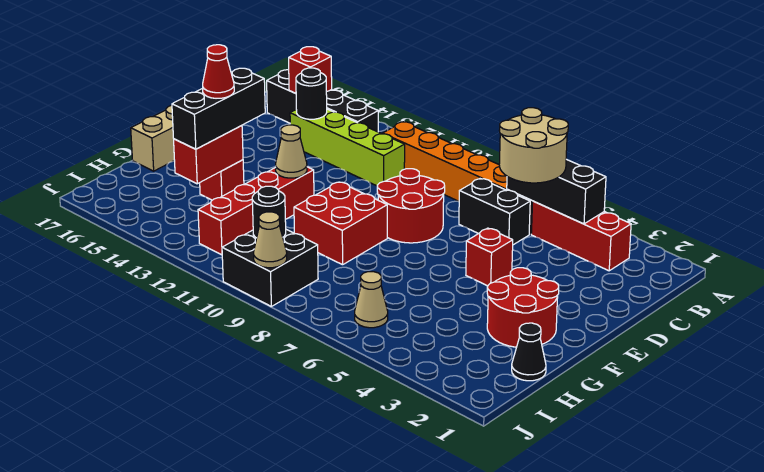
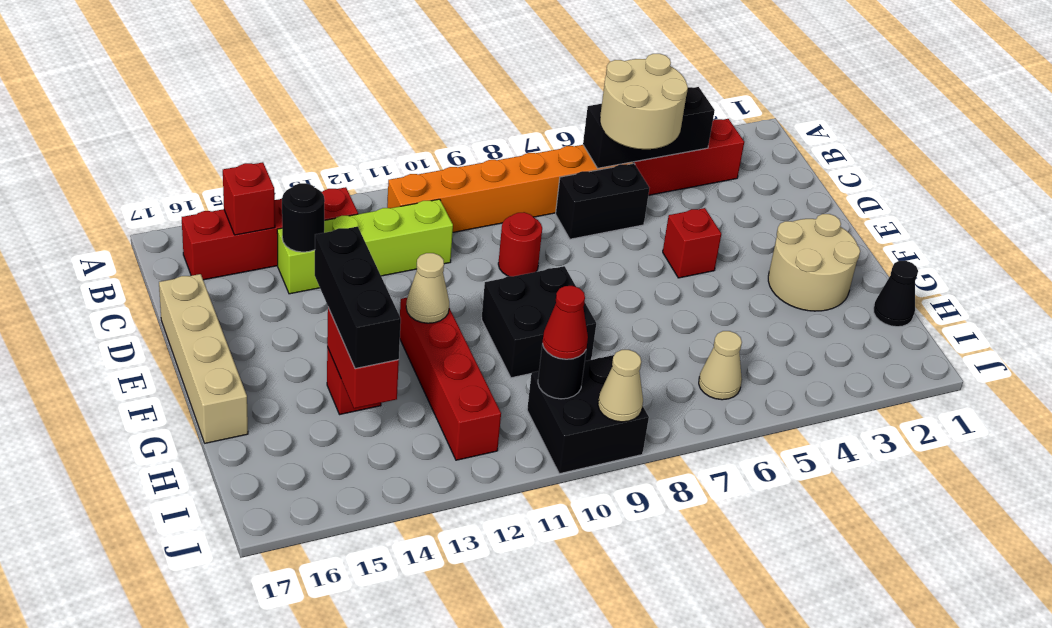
black 1x4 brick [267,70,378,132] -> red 1x4 brick [182,187,358,280]
red 2x2 round brick [377,169,445,243] -> red 1x1 round brick [498,212,542,276]
red 2x2 round brick [487,268,559,347] -> tan 2x2 round brick [768,214,860,311]
red 2x2 brick [294,182,387,265] -> black 2x2 brick [482,266,596,378]
red 1x1 cone [203,45,234,98] -> red 1x1 cone moved to [542,286,588,359]

